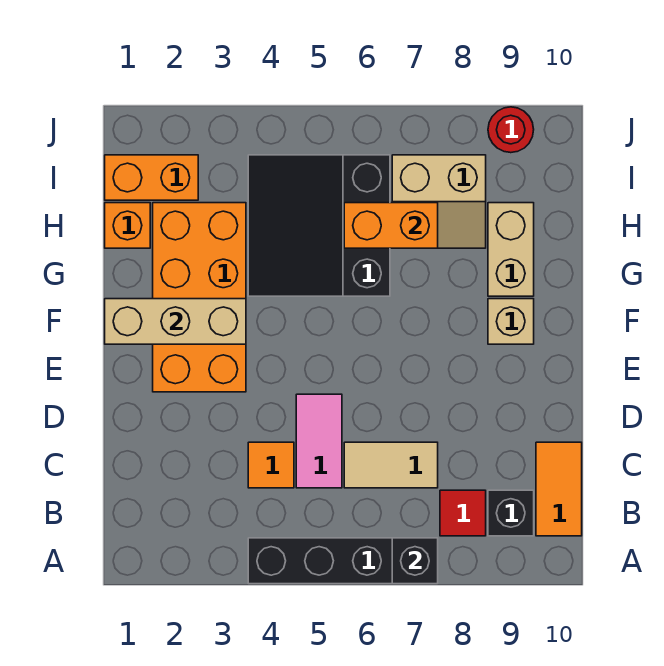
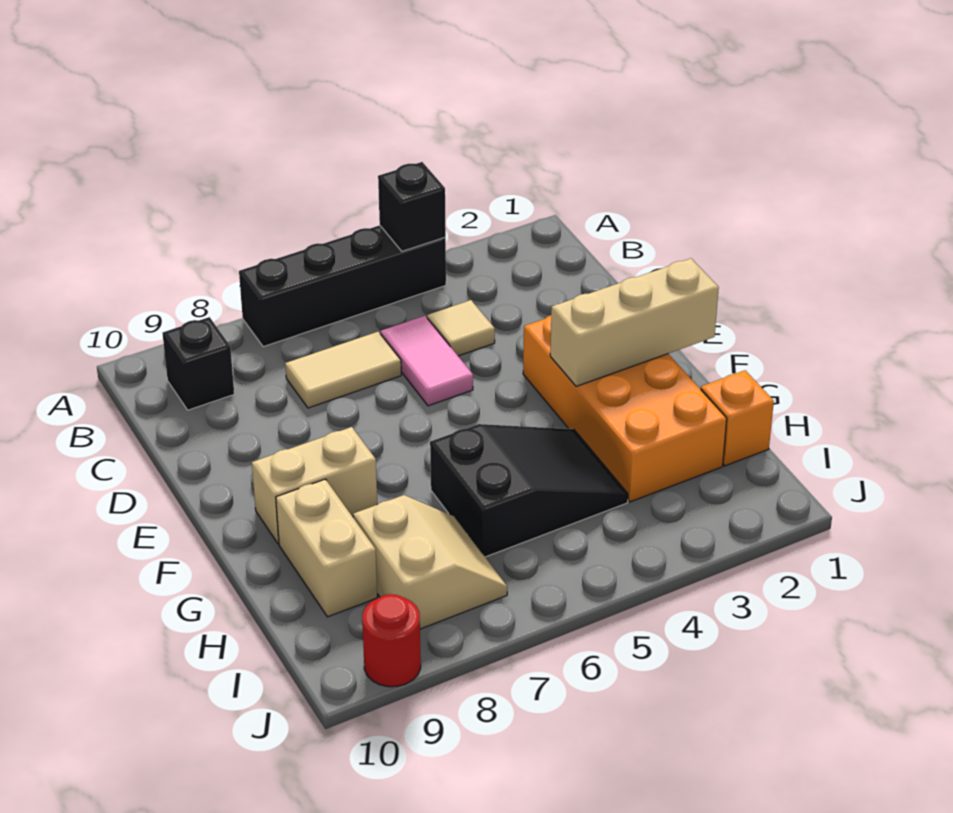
black 1x1 brick [392,538,438,584] -> black 1x1 brick moved to [378,162,446,251]
red 1x1 tile [440,490,486,536] -> none
orange 1x2 tile [536,442,582,536] -> none
orange 1x1 tile [248,442,294,488] -> tan 1x1 tile [427,300,495,356]
tan 1x1 brick [488,299,534,344] -> tan 1x2 brick [252,427,377,544]
black 3x3 slope [248,155,390,296] -> black 2x3 slope [430,424,628,557]
orange 1x2 brick [344,203,438,248] -> none
tan 2x2 slope [392,155,486,248] -> tan 2x2 slope turned to [353,495,507,629]
orange 1x2 brick [105,155,198,200] -> none

